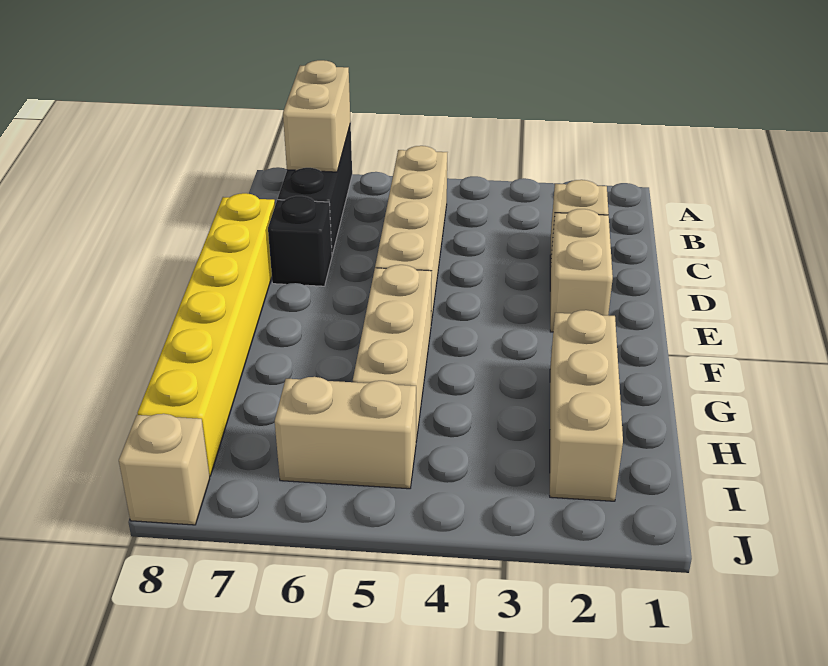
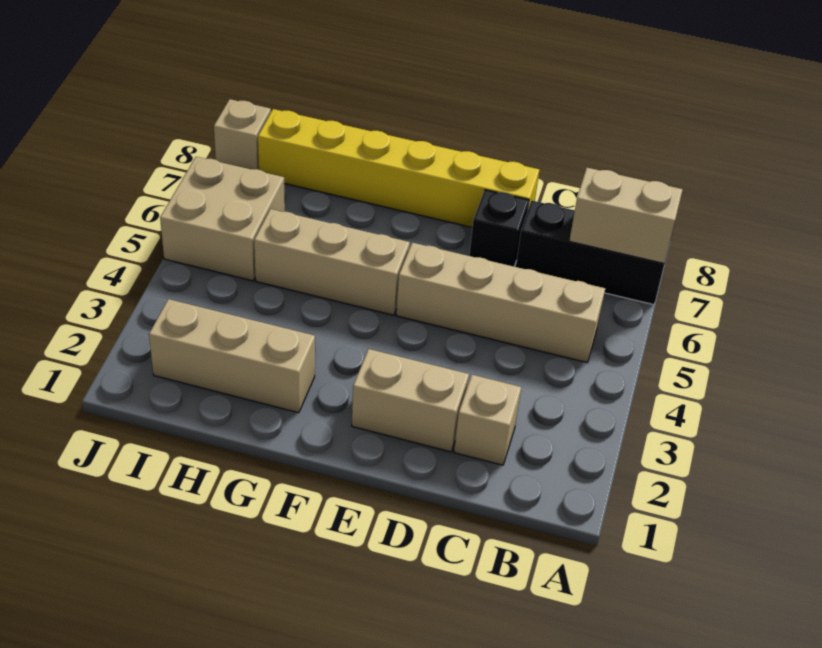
tan 1x2 brick [275,377,416,489] -> tan 2x2 brick [160,157,285,281]

